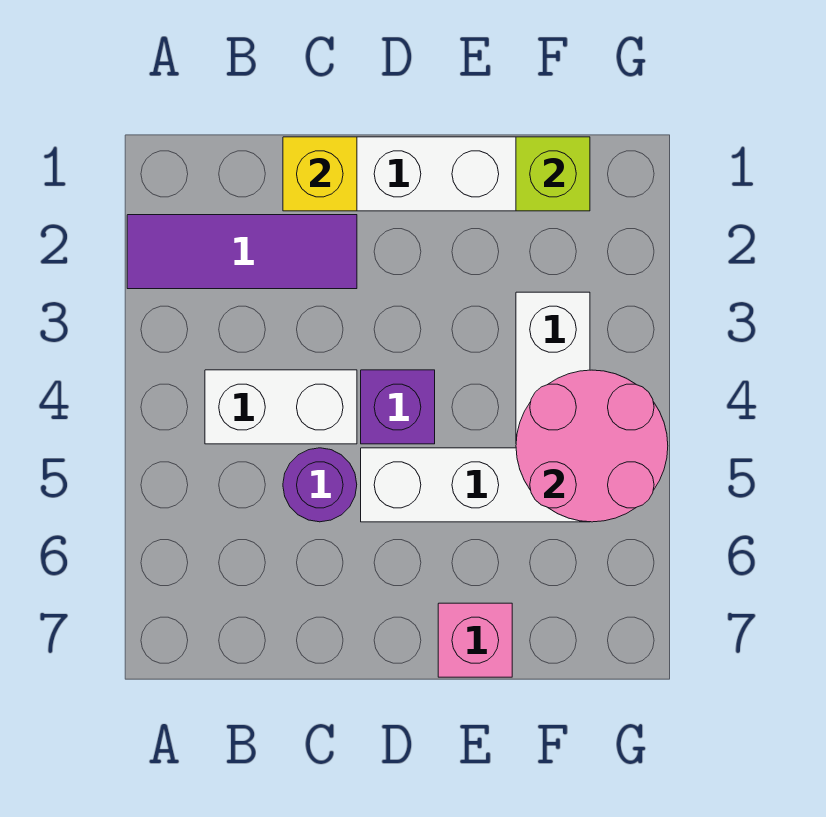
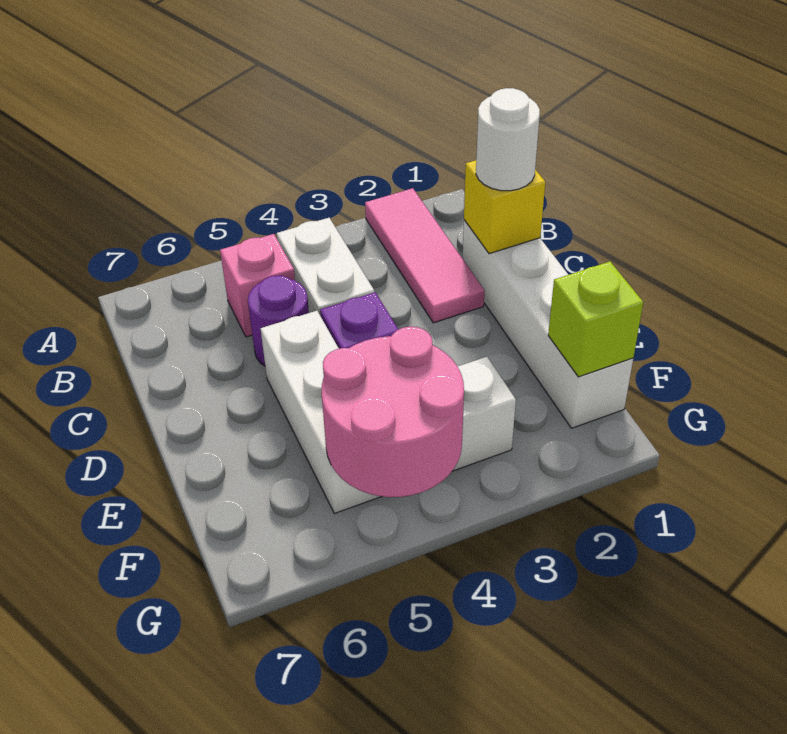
purple 1x3 tile [127,215,357,289] -> pink 1x3 tile [365,188,485,323]
none -> white 1x1 round brick [476,88,540,191]
pink 1x1 brick [438,603,512,677] -> pink 1x1 brick moved to [220,234,295,337]

